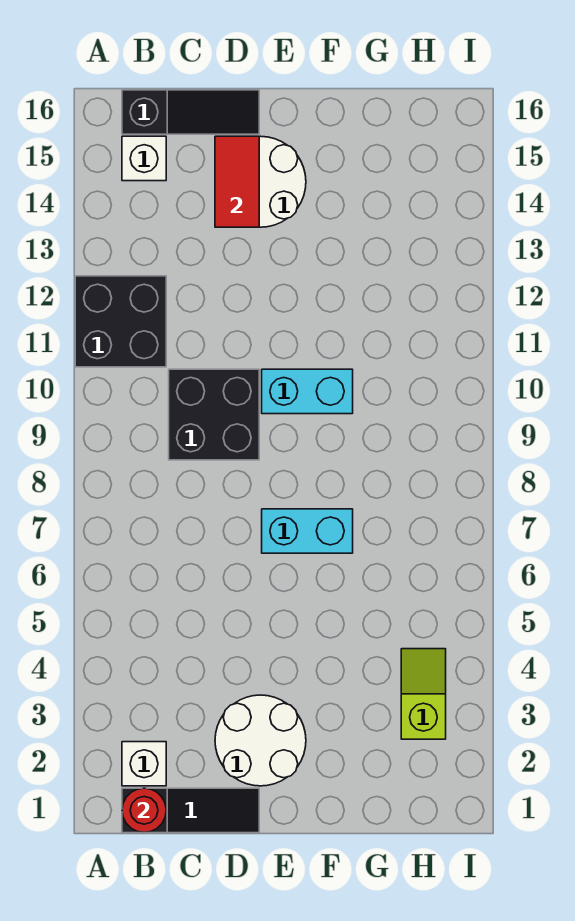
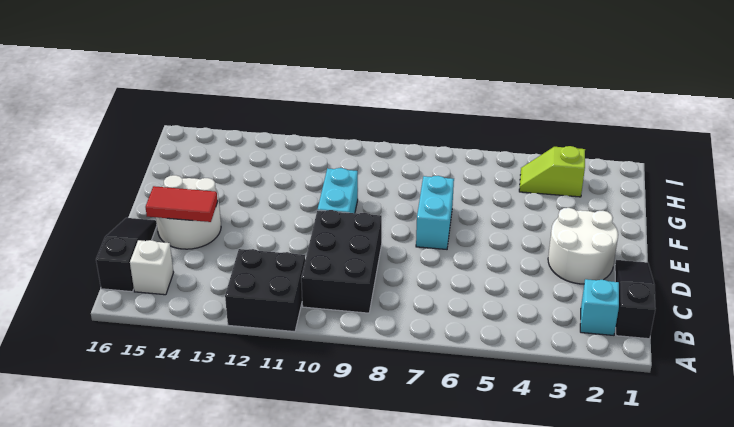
red 1x1 round brick [122,788,166,833] -> none
white 1x1 brick [122,742,166,786] -> cyan 1x1 brick [580,279,619,335]
black 2x2 brick [169,369,259,460] -> black 2x3 brick [301,210,382,313]

